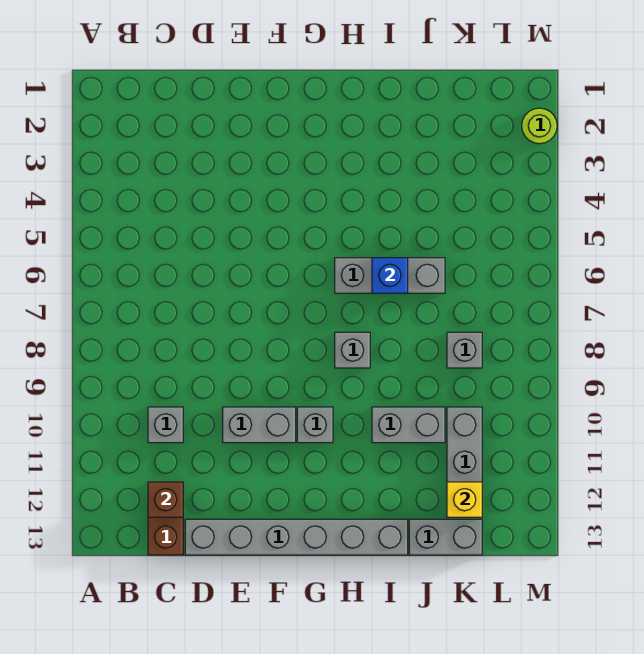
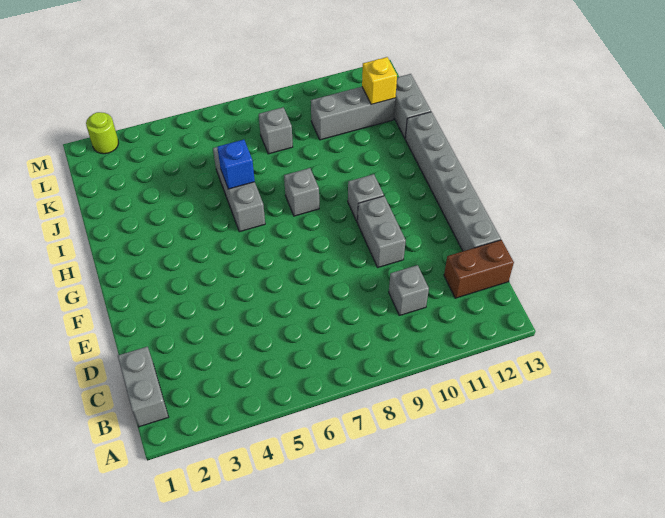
brown 1x1 brick [148,482,183,517] -> none
grey 1x2 brick [372,407,445,443] -> grey 1x2 brick moved to [118,347,168,427]

